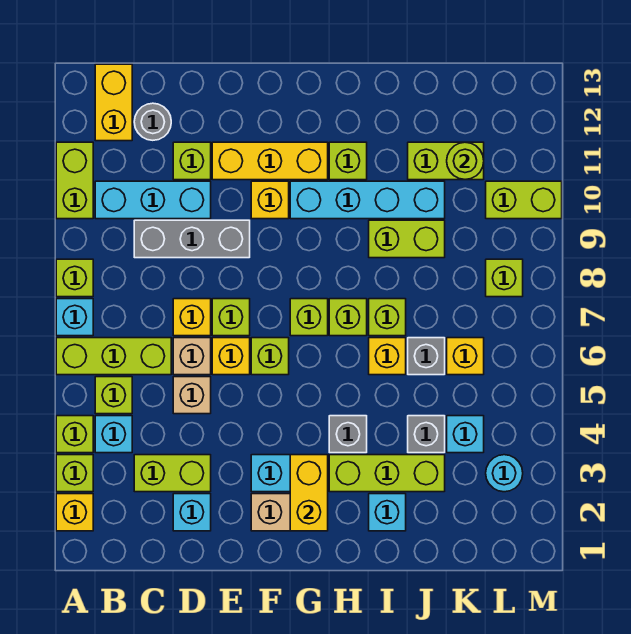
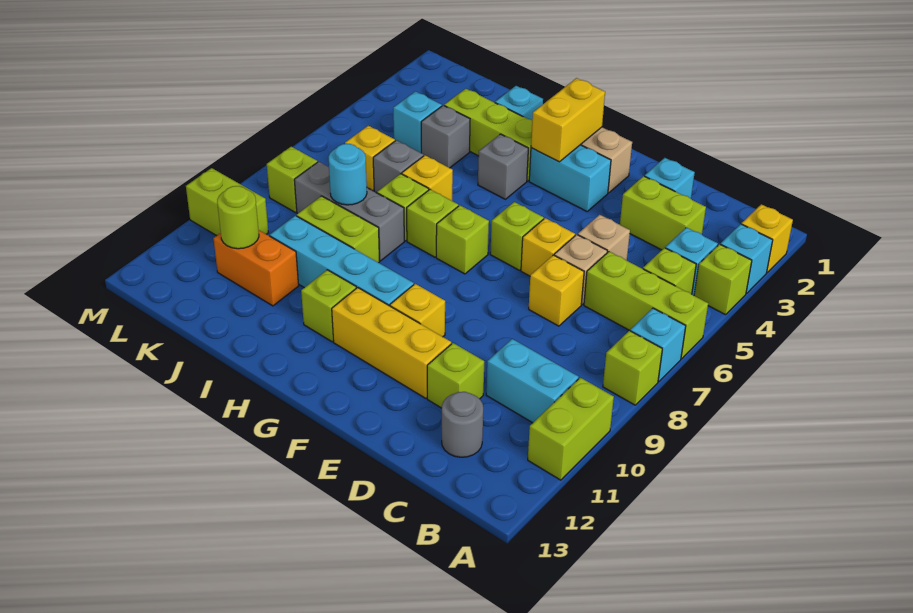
lime 1x1 brick [56,455,93,492] -> cyan 1x1 brick [720,224,773,293]
cyan 1x3 brick [95,181,211,219] -> cyan 1x2 brick [486,339,579,423]
yellow 1x2 brick [95,64,132,141] -> none
grey 1x3 brick [134,220,250,258] -> grey 1x3 brick moved to [294,162,404,261]
lime 1x1 brick [212,299,250,336] -> none
lime 1x2 brick [408,142,484,180] -> orange 1x2 brick [213,230,299,306]
cyan 1x1 round brick [486,455,523,492] -> cyan 1x1 round brick moved to [329,144,367,205]

